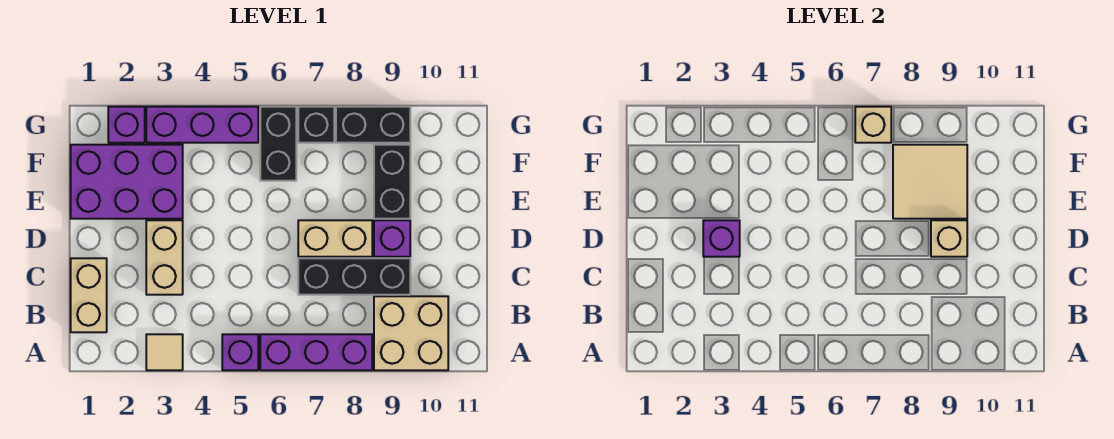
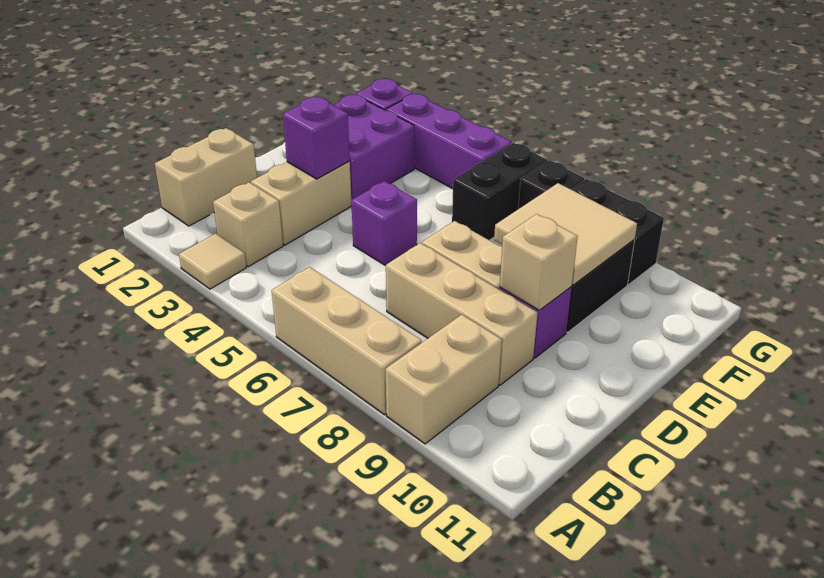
purple 1x1 brick [222,334,258,370] -> purple 1x1 brick moved to [351,181,417,265]
purple 1x3 brick [260,334,372,370] -> tan 1x3 brick [272,267,422,415]
tan 2x2 brick [374,296,448,370] -> tan 1x2 brick [386,315,502,444]
black 1x3 brick [298,258,410,295] -> tan 1x3 brick [386,243,537,385]
purple 2x3 brick [71,145,183,219] -> purple 2x2 brick [333,95,414,200]
tan 1x1 brick [855,107,891,143] -> tan 1x1 brick moved to [213,182,283,267]

